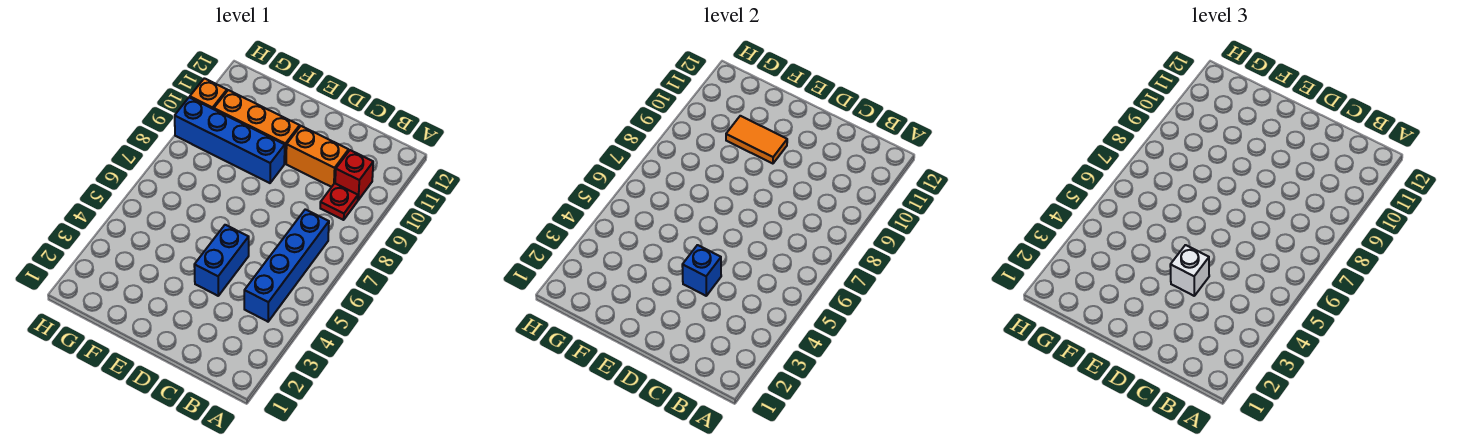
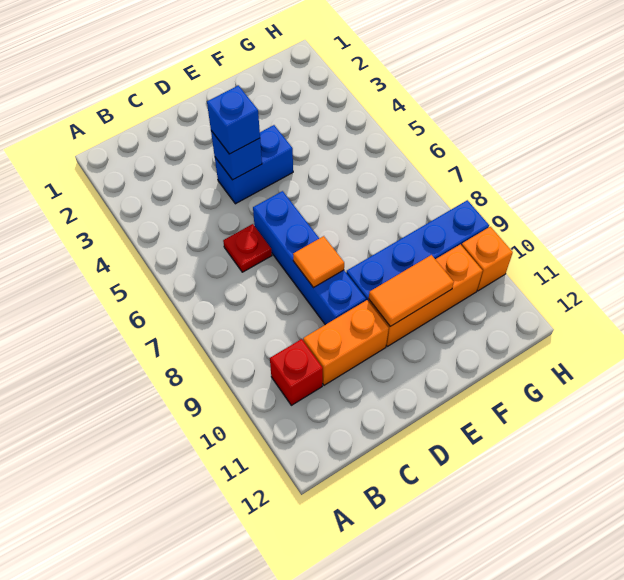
blue 1x4 brick [244,209,329,322] -> blue 1x4 brick moved to [253,191,366,325]
red 1x1 plate [320,183,358,220] -> red 1x1 plate moved to [223,224,272,272]
blue 1x2 brick [194,225,249,296] -> blue 1x2 brick turned to [215,125,293,204]
white 1x1 brick [1170,245,1209,296] -> blue 1x1 brick [207,85,260,154]
none -> orange 1x1 tile [293,236,344,288]

